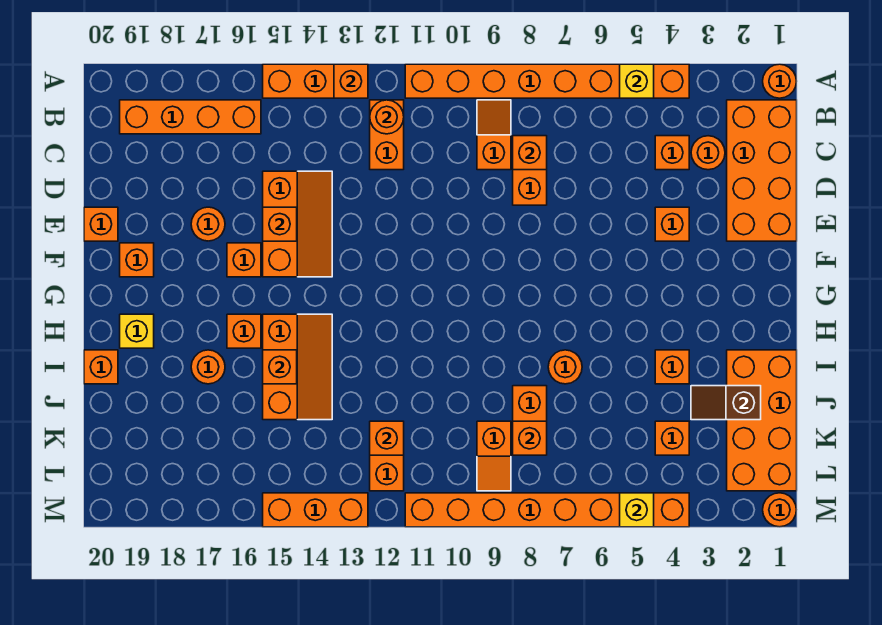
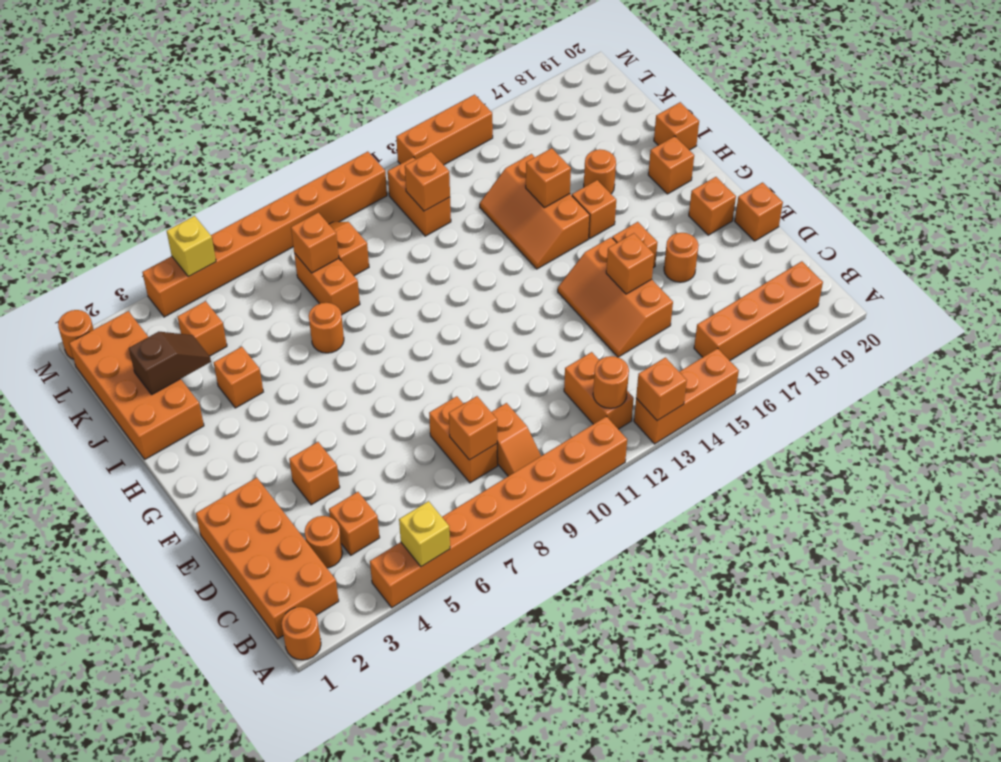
yellow 1x1 brick [120,314,154,348] -> orange 1x1 brick [648,136,694,194]

